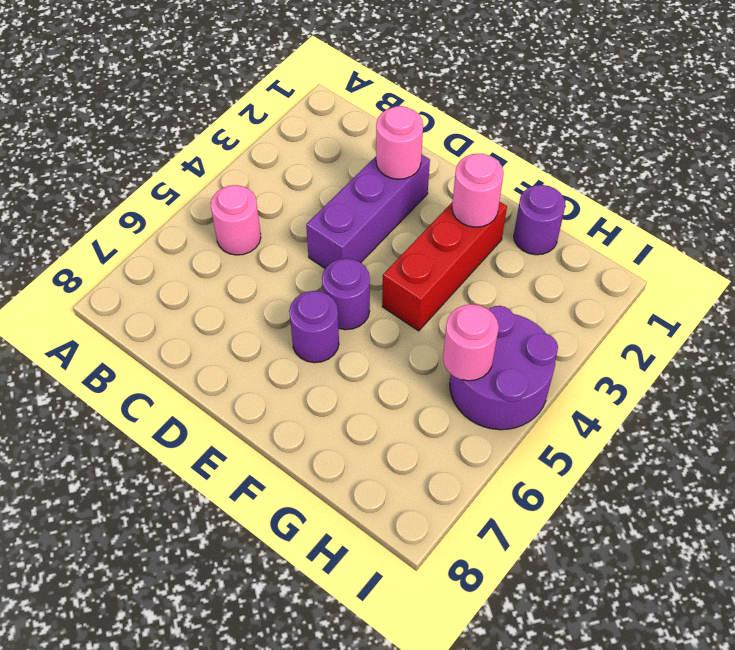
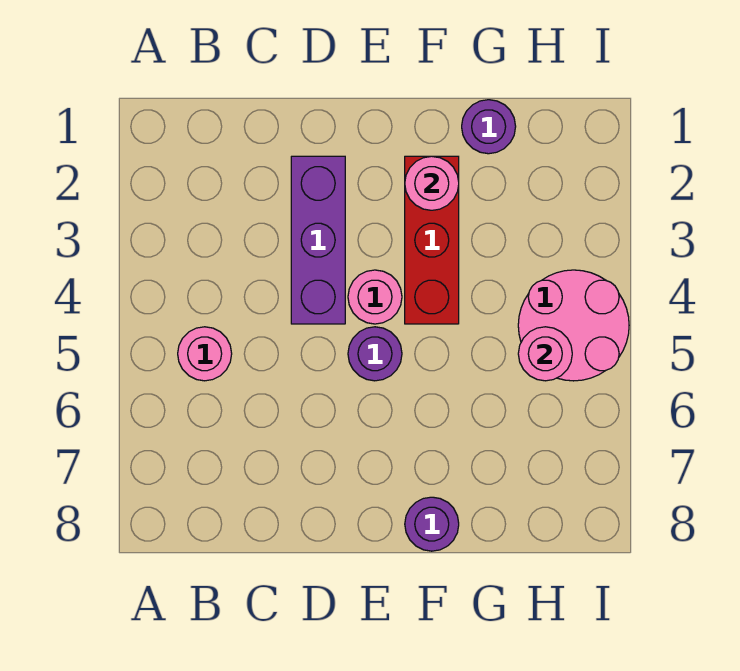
pink 1x1 round brick [376,106,423,179] -> pink 1x1 round brick moved to [348,270,402,324]
purple 1x1 round brick [289,291,339,363] -> purple 1x1 round brick moved to [405,497,459,551]
purple 2x2 round brick [450,306,558,430] -> pink 2x2 round brick [518,270,629,381]

